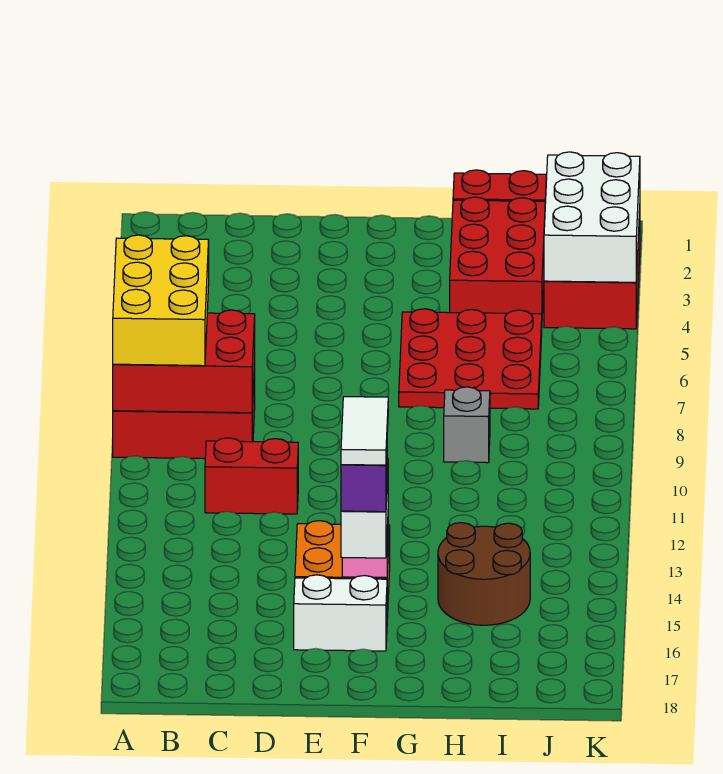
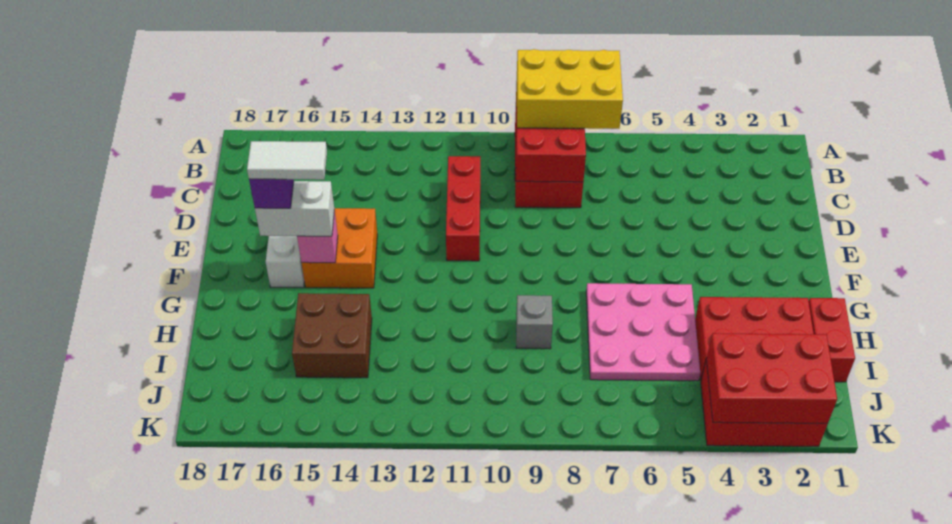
red 1x2 brick [205,438,298,514] -> red 1x3 brick [446,156,481,261]
red 3x3 plate [399,309,542,409] -> pink 3x3 plate [586,283,700,381]
brown 2x2 round brick [438,523,530,625] -> brown 2x2 brick [292,293,372,378]
white 2x3 brick [544,152,640,282] -> red 2x3 brick [706,333,837,424]

